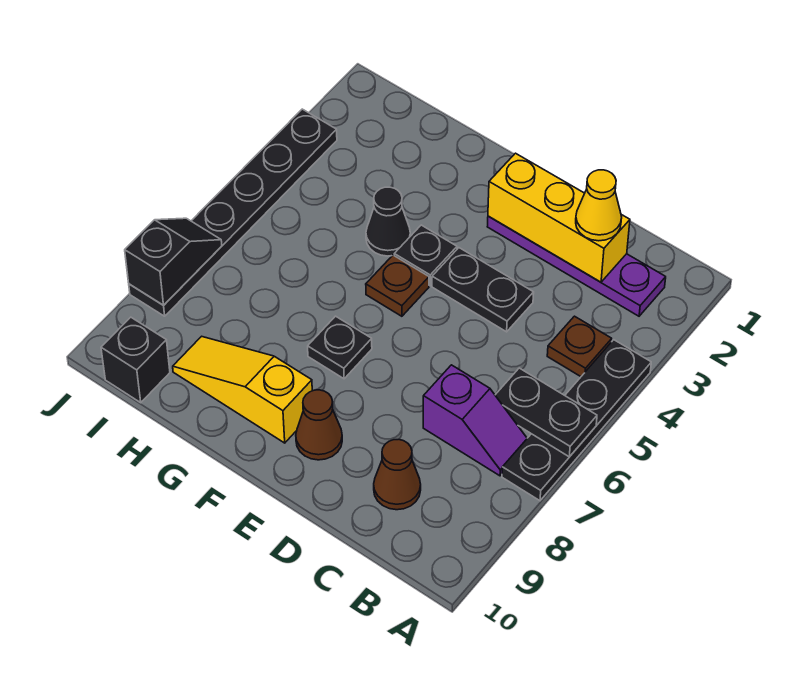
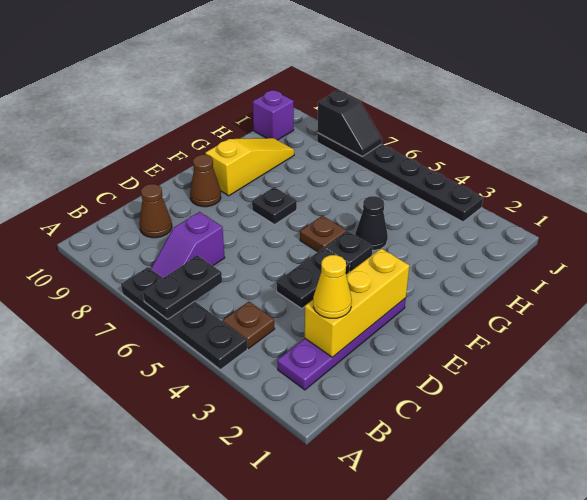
black 1x1 brick [101,317,170,403] -> purple 1x1 brick [253,90,294,140]

